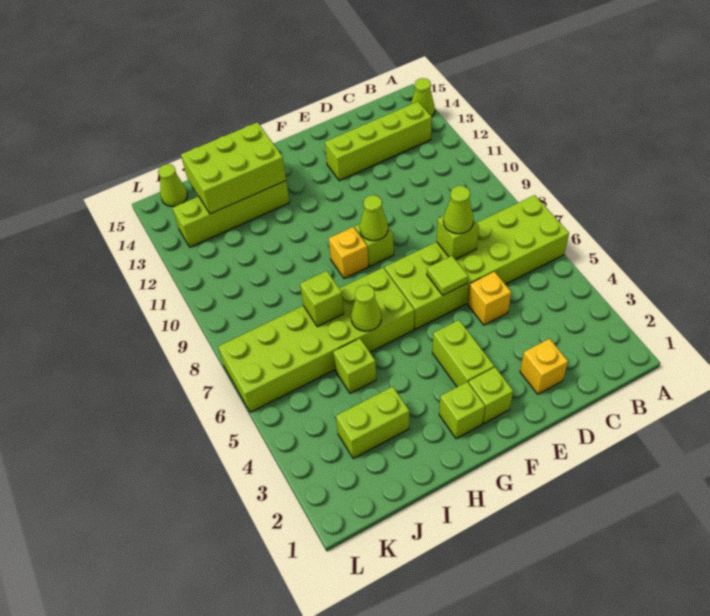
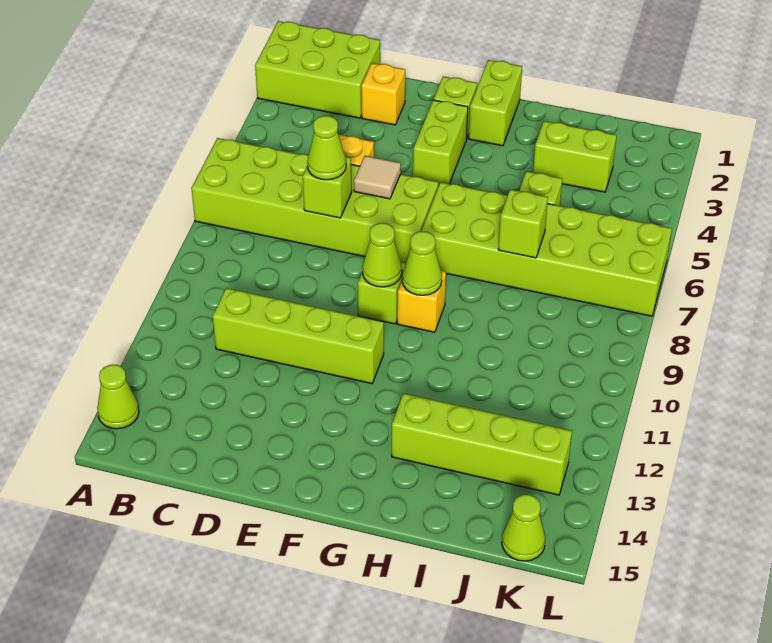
lime 1x4 brick [325,102,432,181] -> lime 1x4 brick moved to [213,288,384,384]
lime 1x1 tile [427,256,468,295] -> tan 1x1 tile [354,156,401,199]
lime 1x1 brick [439,382,485,439] -> lime 1x2 brick [469,60,522,146]
lime 1x1 cone [351,285,381,331] -> lime 1x1 cone moved to [402,232,442,295]
lime 2x3 brick [181,122,286,214] -> lime 2x3 brick moved to [255,21,380,118]

